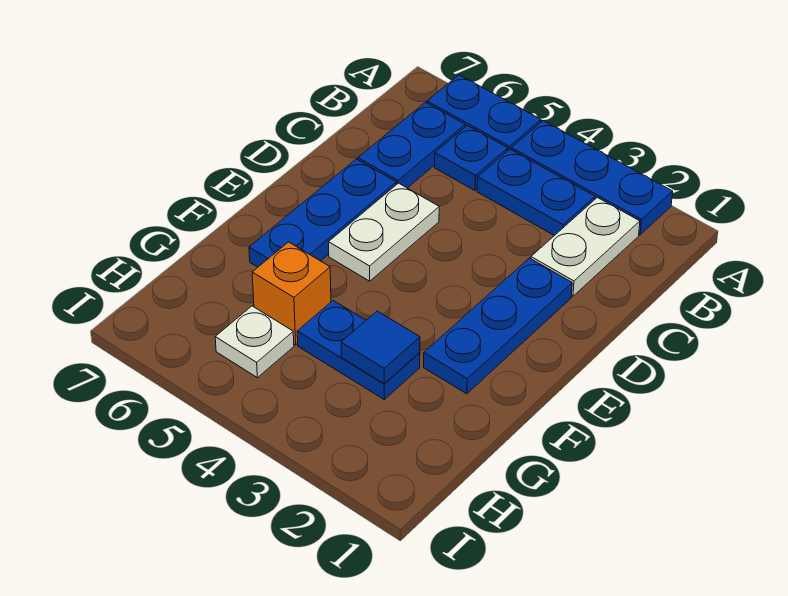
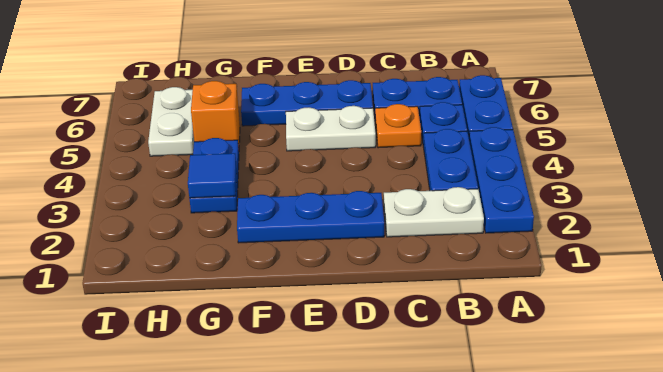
none -> orange 1x1 plate [375,104,421,148]
white 1x1 plate [215,306,294,378] -> white 1x2 plate [148,87,194,156]

